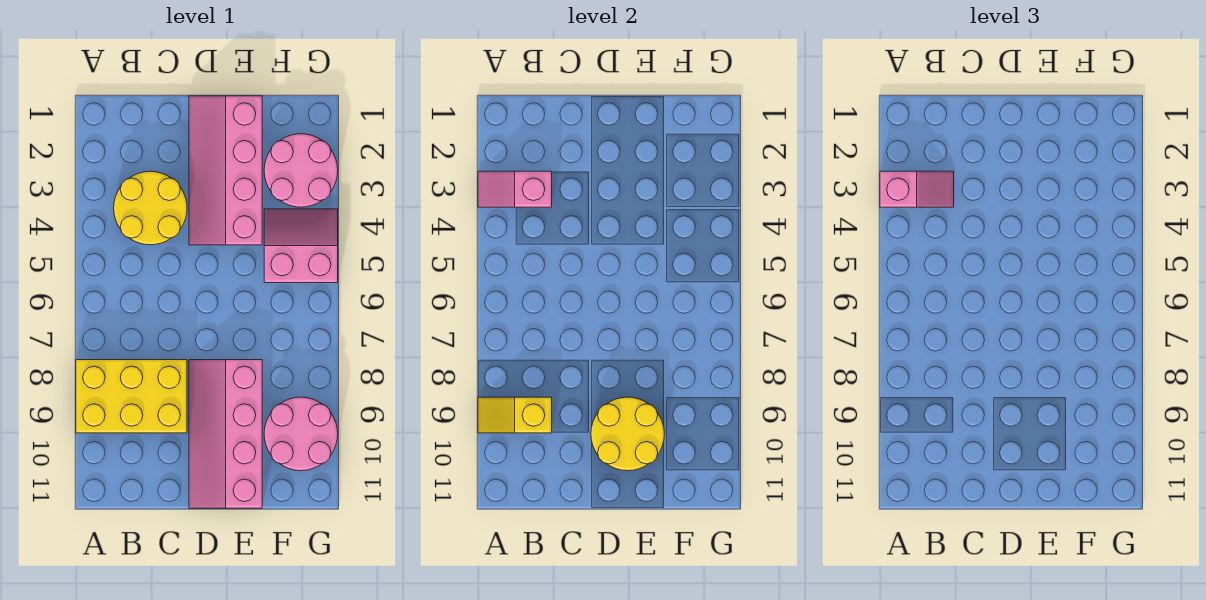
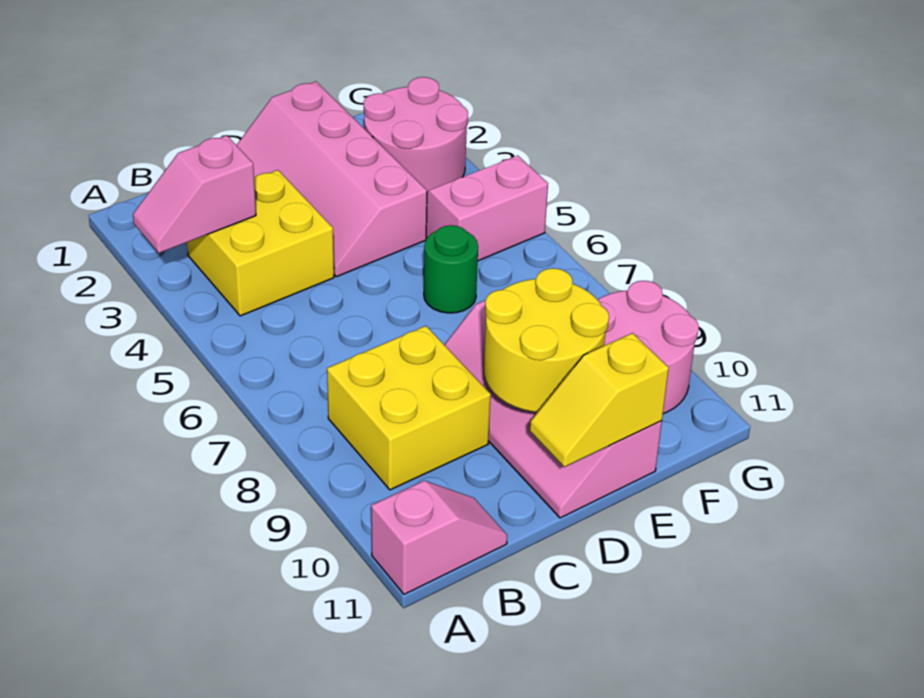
pink 1x2 slope [880,171,954,207] -> pink 1x2 slope moved to [371,481,507,594]
yellow 2x3 brick [76,360,187,433] -> yellow 2x2 brick [327,326,491,490]
yellow 1x2 slope [478,397,552,433] -> yellow 1x2 slope moved to [530,333,669,467]
yellow 2x2 round brick [114,171,187,245] -> yellow 2x2 brick [187,170,334,316]
none -> green 1x1 round brick [424,225,478,313]

